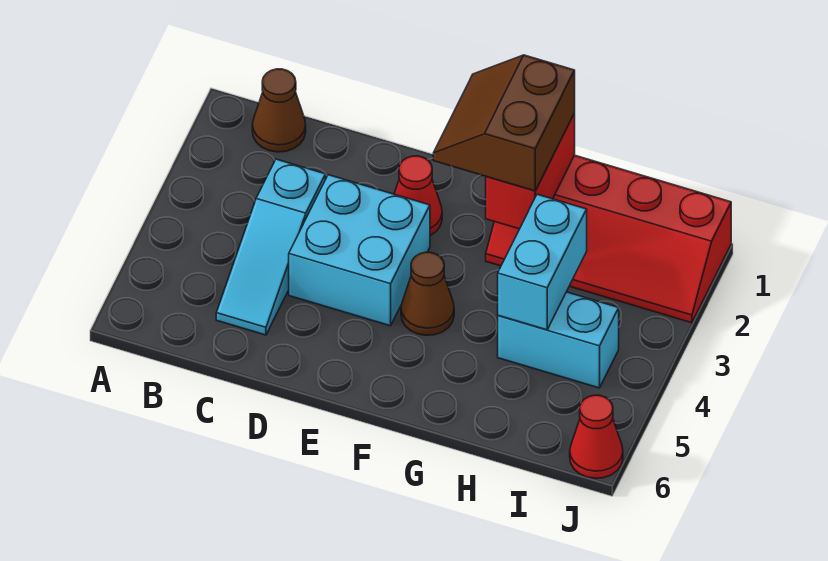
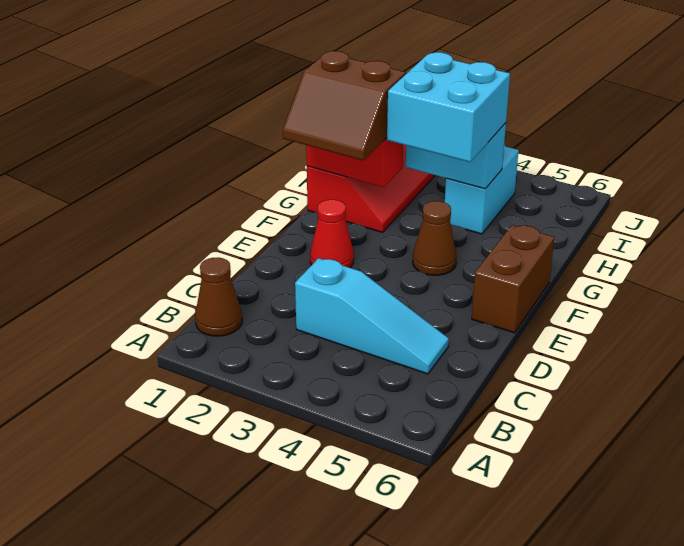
cyan 2x2 brick [289,175,430,326] -> cyan 2x2 brick moved to [387,52,510,162]
none -> brown 1x2 brick [472,225,554,333]
red 1x1 cone [570,395,623,478] -> none

